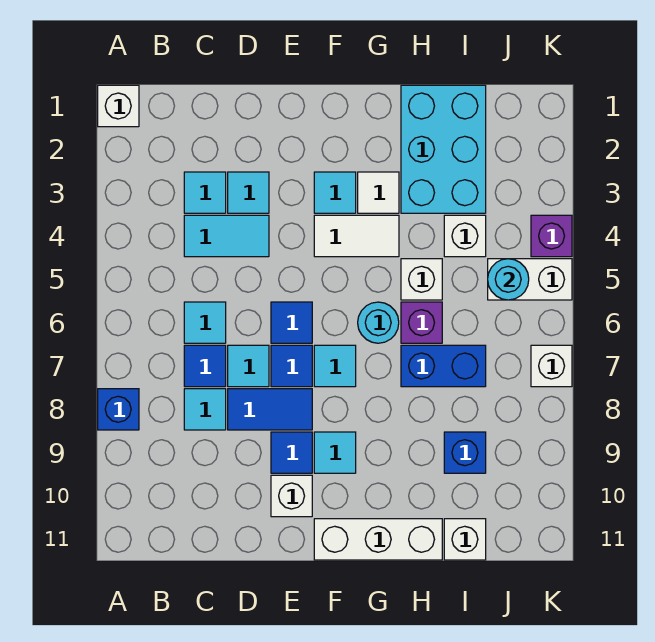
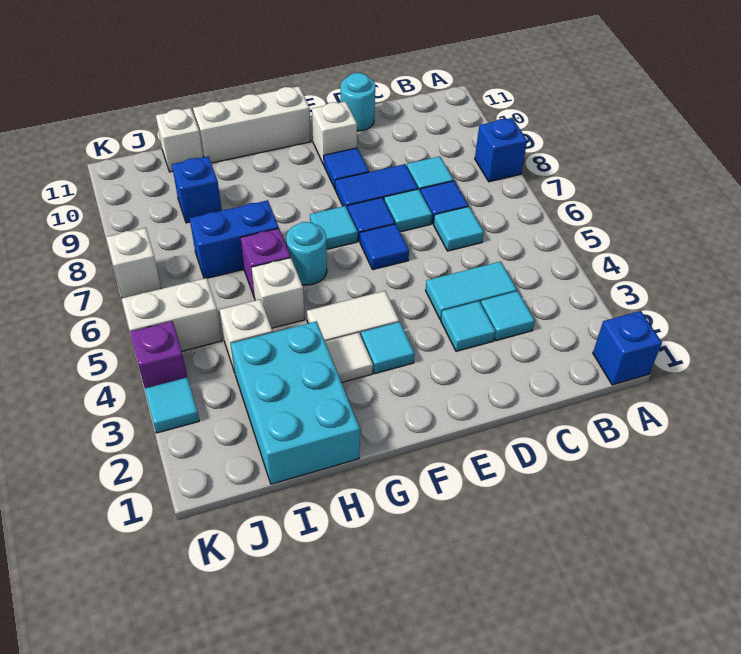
white 1x1 brick [98,85,139,127] -> blue 1x1 brick [593,311,662,385]
cyan 1x1 tile [314,432,356,473] -> cyan 1x1 tile moved to [145,377,199,433]
cyan 1x1 round brick [488,259,529,300] -> cyan 1x1 round brick moved to [341,73,375,131]

